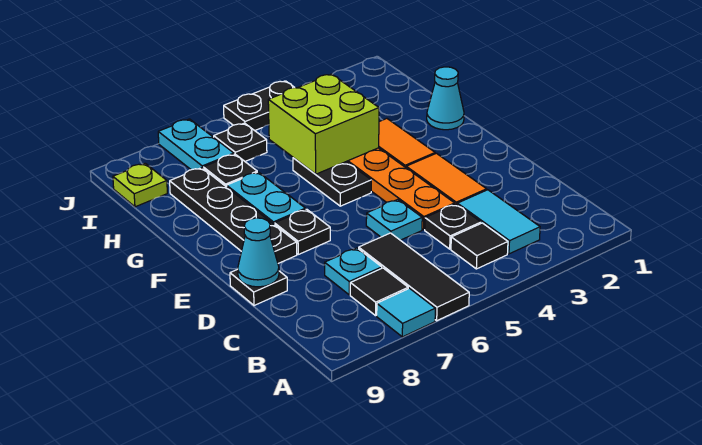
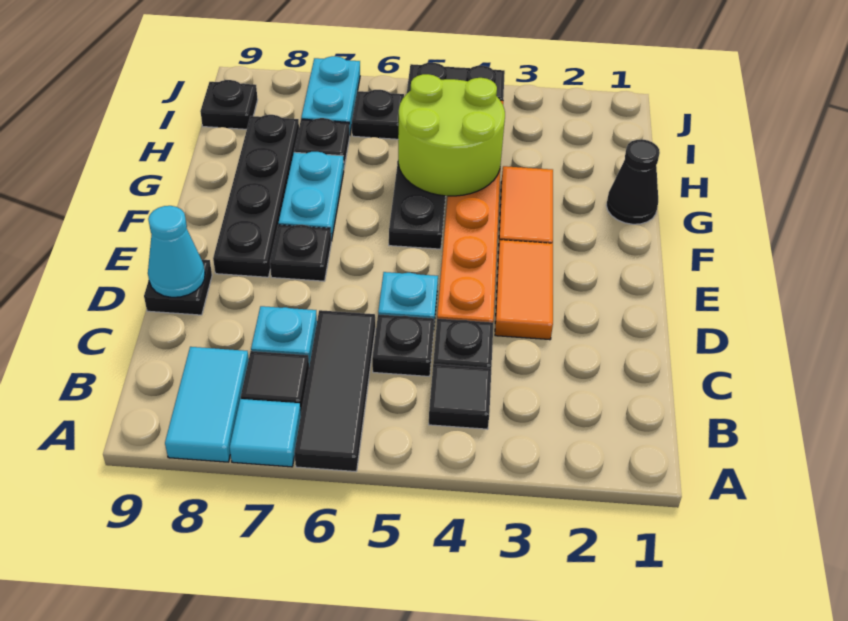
cyan 1x2 tile [457,190,540,254] -> cyan 1x2 tile moved to [165,347,249,462]
none -> black 1x1 plate [372,314,434,376]
cyan 1x1 cone [427,67,464,130] -> black 1x1 cone [606,139,660,224]
lime 2x2 brick [268,74,379,174] -> lime 2x2 round brick [398,74,505,196]
lime 1x1 plate [113,163,167,207] -> black 1x1 plate [200,80,258,129]

